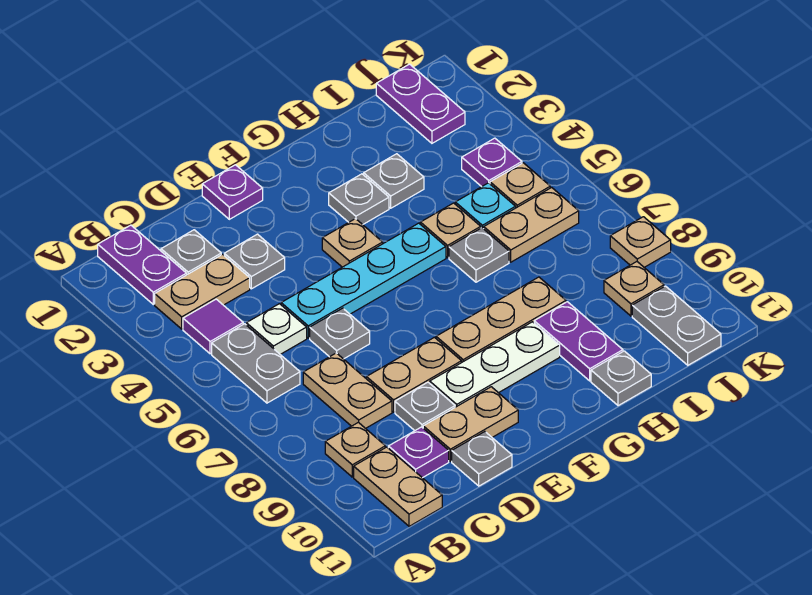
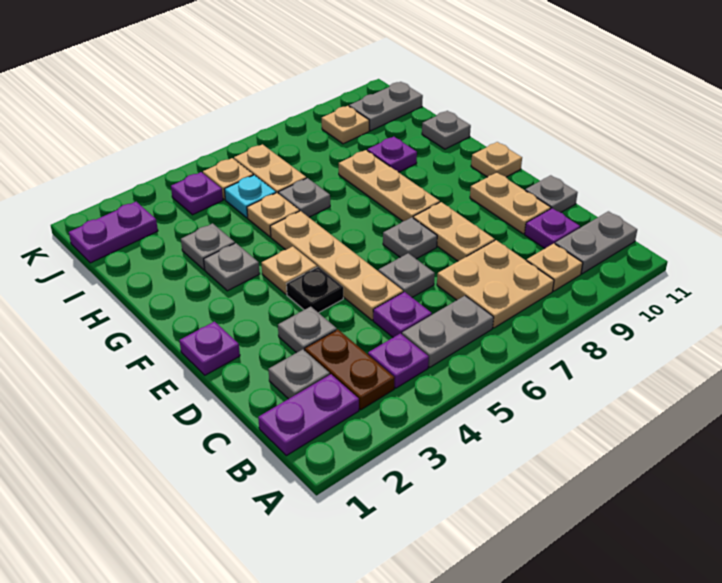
tan 1x2 plate [155,254,250,329] -> brown 1x2 plate [305,330,395,410]
purple 1x1 tile [183,299,243,354] -> purple 1x1 plate [368,333,429,388]
tan 1x2 plate [354,447,442,526] -> grey 1x2 plate [555,211,637,274]
white 1x1 plate [246,304,307,354] -> purple 1x1 plate [373,292,432,337]
tan 1x2 plate [303,353,392,428] -> tan 2x2 plate [437,240,554,328]
cyan 1x4 plate [281,223,446,338] -> tan 1x4 plate [270,211,403,320]
grey 1x1 plate [395,382,455,431] -> grey 1x1 plate moved to [383,217,437,259]
none -> black 1x1 plate [287,267,343,313]
white 1x3 plate [430,322,560,407] -> none
purple 1x2 plate [534,302,623,381] -> purple 1x1 plate [367,137,417,172]
tan 1x1 plate [610,217,671,267] -> tan 1x1 plate moved to [471,142,522,177]

